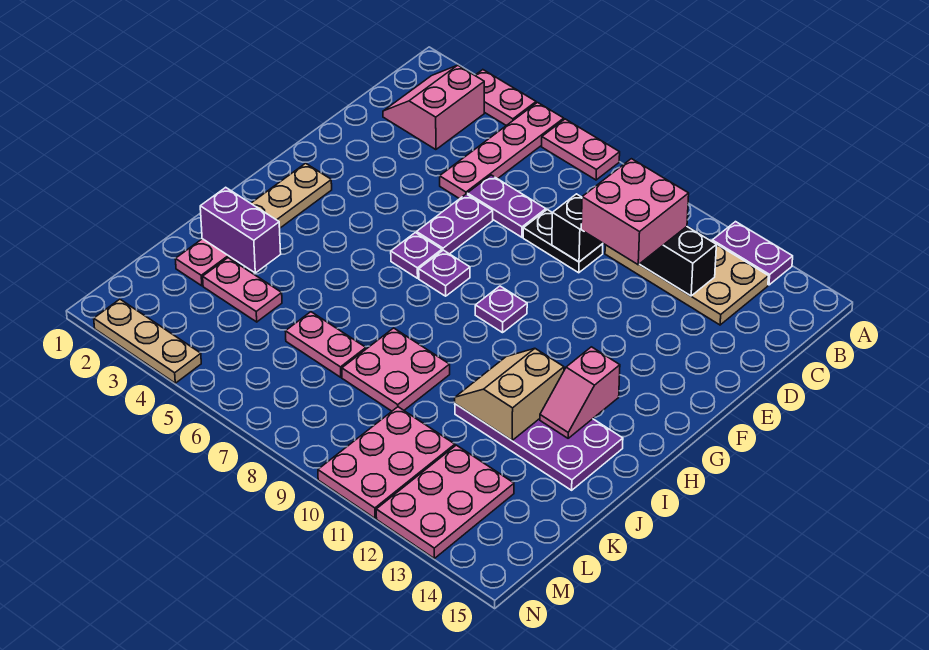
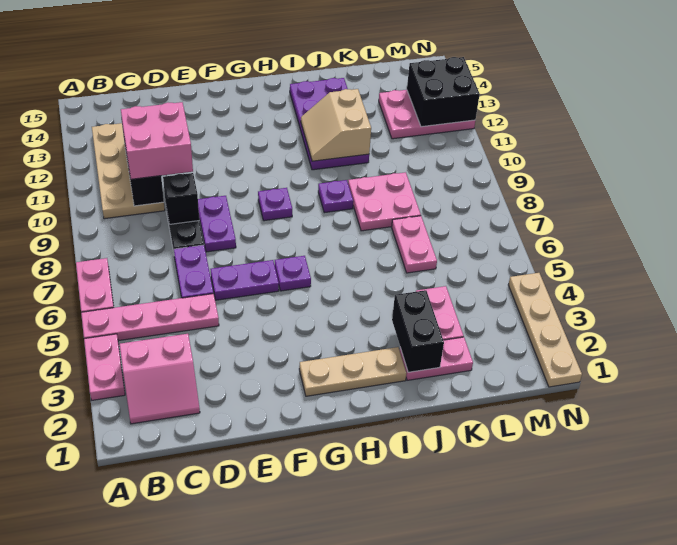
purple 1x2 plate [712,222,793,285] -> purple 1x2 plate moved to [198,196,236,252]
purple 1x1 plate [419,250,470,296] -> purple 1x1 plate moved to [318,180,353,213]
pink 1x2 slope [540,347,620,438] -> none
tan 2x2 slope [455,349,564,440] -> tan 2x2 slope turned to [301,89,371,161]
purple 1x2 brick [200,187,281,273] -> black 1x2 brick [392,290,444,372]
pink 2x3 plate [318,407,455,518] -> none
none -> black 2x2 brick [407,57,480,127]
tan 1x3 plate [94,299,201,383] -> tan 1x4 plate [508,273,582,387]

